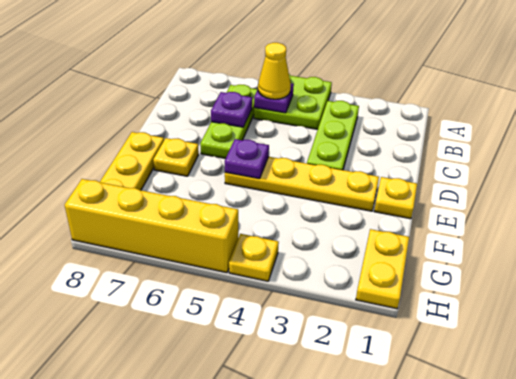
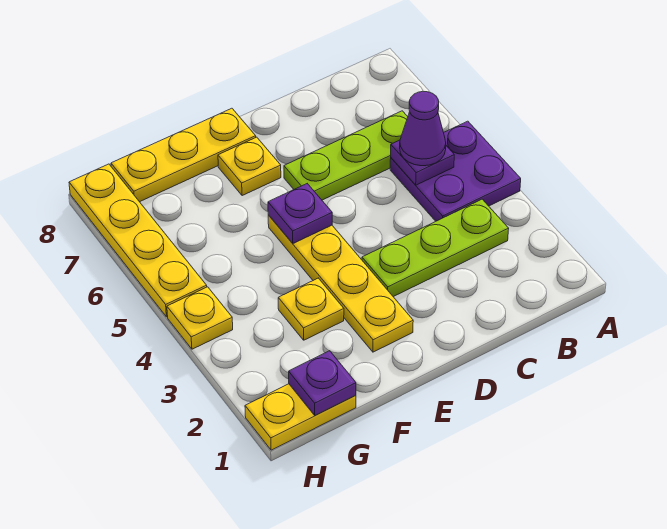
lime 2x2 plate [254,74,332,129] -> purple 2x2 plate [390,121,521,221]
yellow 1x1 cone [258,43,291,99] -> purple 1x1 cone [400,91,446,166]
purple 1x1 plate [211,92,252,127] -> purple 1x1 plate moved to [289,351,356,416]
yellow 1x1 plate [374,177,417,219] -> yellow 1x1 plate moved to [278,278,344,340]
yellow 1x4 brick [65,179,238,273] -> yellow 1x4 plate [69,164,207,317]

